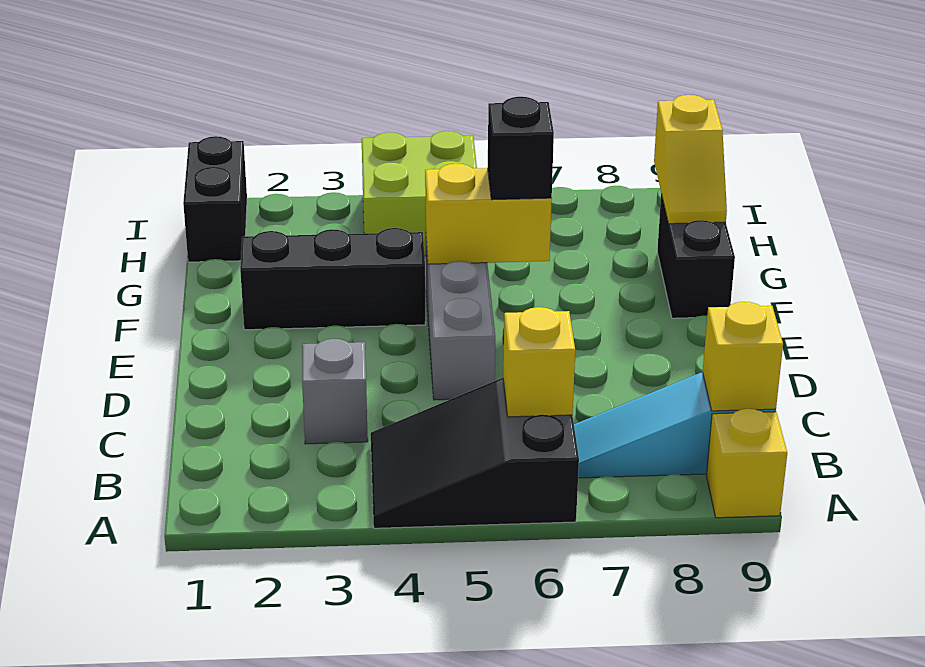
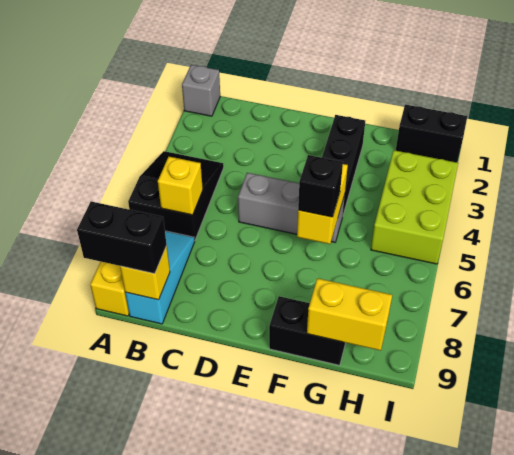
none -> black 1x2 brick [77,201,167,274]
grey 1x1 brick [302,339,368,444] -> grey 1x1 brick moved to [182,65,220,116]
yellow 1x2 slope [654,95,727,224] -> yellow 1x2 brick [307,278,392,351]
lime 2x2 brick [362,131,477,256] -> lime 2x3 brick [371,150,458,264]

